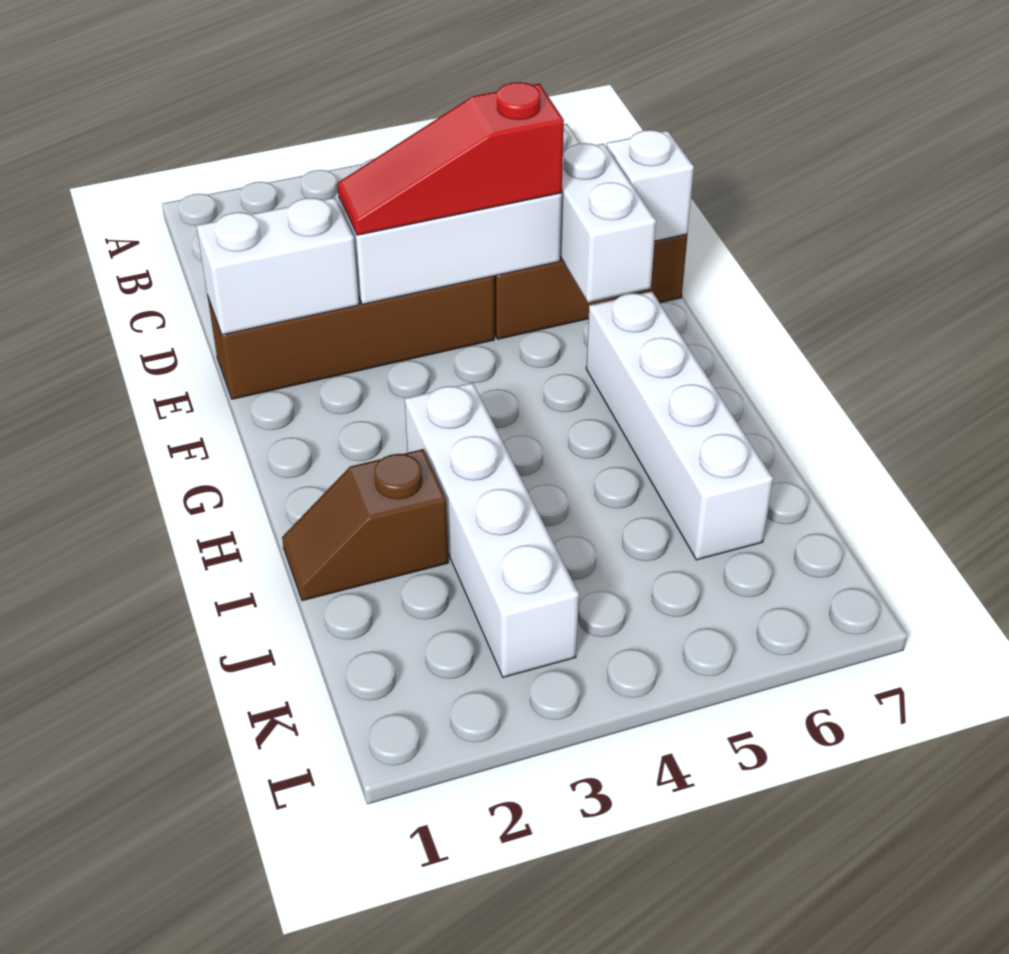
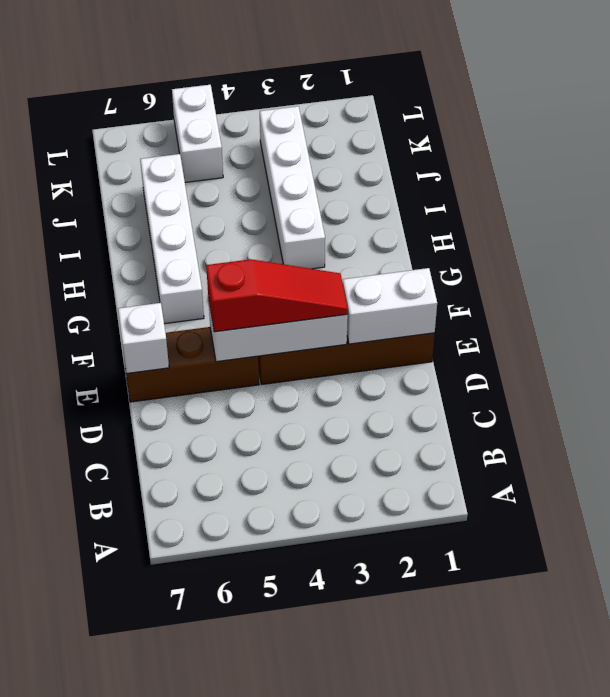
white 1x2 brick [560,143,656,303] -> white 1x2 brick moved to [172,85,223,182]
brown 1x2 slope [282,449,449,601] -> none

